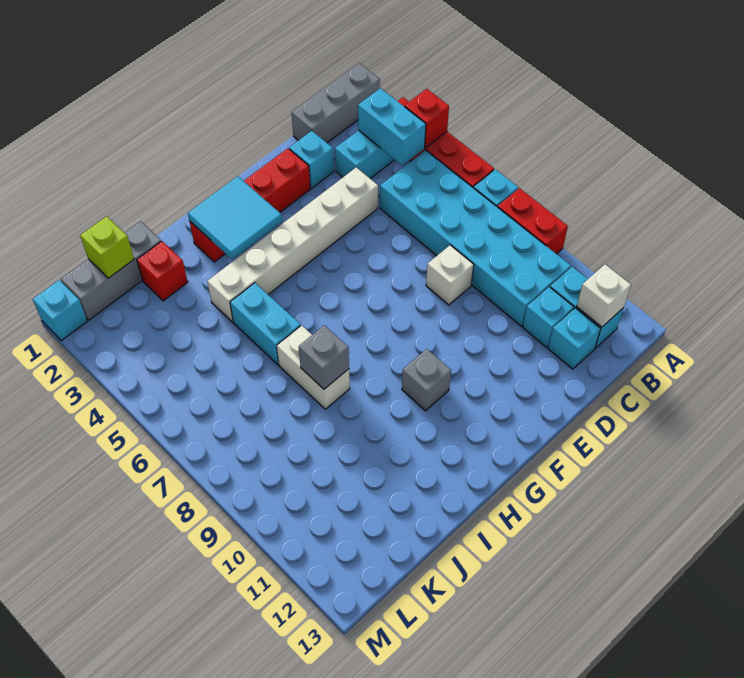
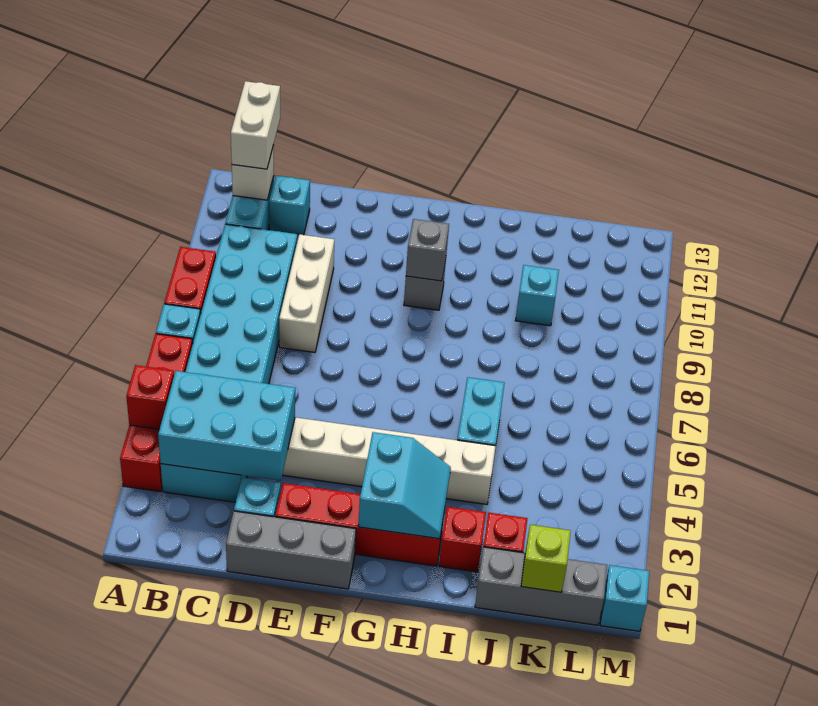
grey 1x3 brick [291,63,380,143] -> grey 1x3 brick moved to [226,511,356,589]
cyan 1x2 brick [358,88,426,166] -> cyan 2x3 brick [158,371,295,481]
cyan 1x1 brick [523,287,574,348] -> cyan 1x1 brick moved to [515,265,559,326]
white 1x1 brick [426,245,474,305] -> white 1x3 brick [279,234,334,352]
cyan 2x2 tile [188,176,282,259] -> cyan 2x2 slope [358,432,451,539]
none -> red 1x1 brick [439,507,486,572]
white 1x2 brick [277,325,350,409] -> white 1x2 brick moved to [231,81,280,169]
grey 1x1 brick [299,325,349,389] -> grey 1x1 brick moved to [406,219,449,281]

